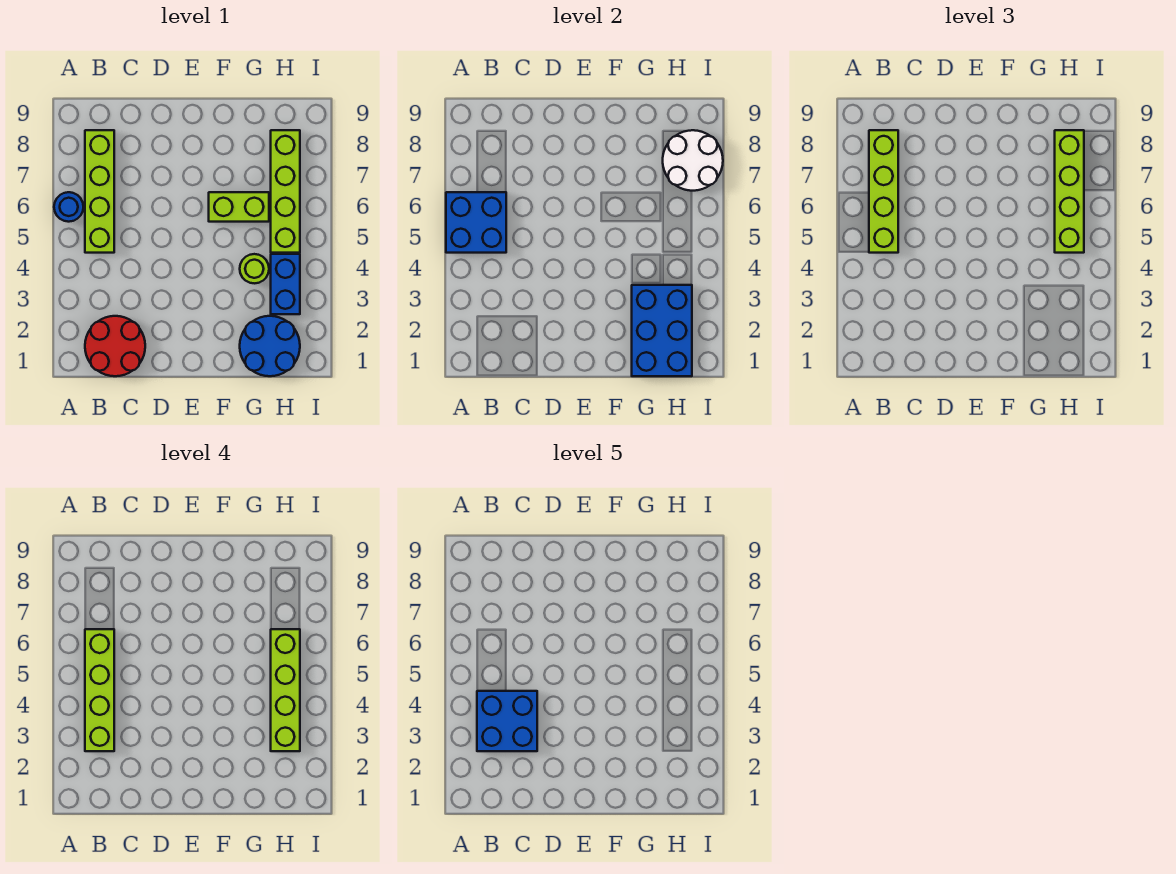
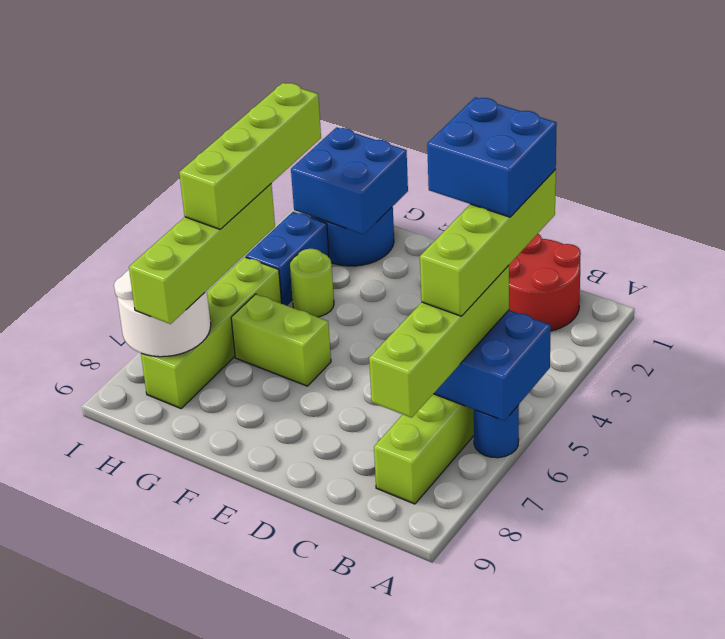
blue 2x3 brick [632,285,692,376] -> blue 2x2 brick [291,127,408,234]

